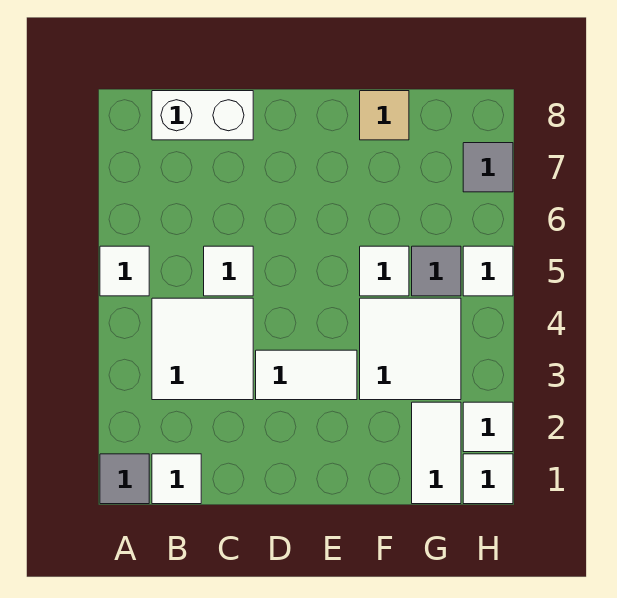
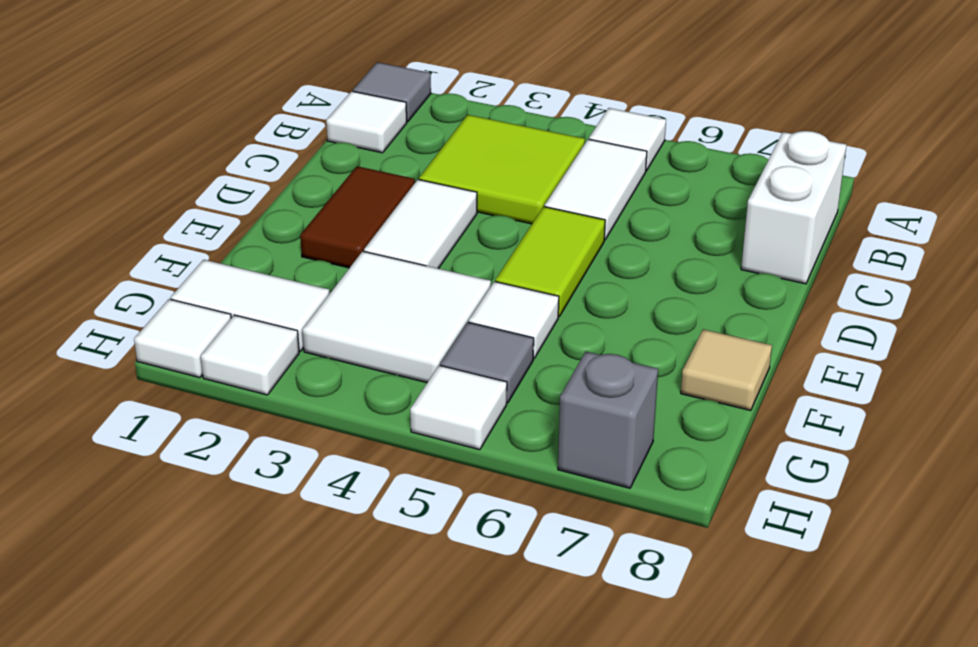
white 2x2 tile [152,298,253,400] -> lime 2x2 tile [419,115,585,224]
white 1x1 tile [204,246,253,296] -> white 1x2 tile [545,139,647,240]
none -> brown 1x2 tile [300,166,415,268]
none -> lime 1x2 tile [495,207,605,317]
grey 1x1 tile [463,143,513,192] -> grey 1x1 brick [558,352,658,488]

